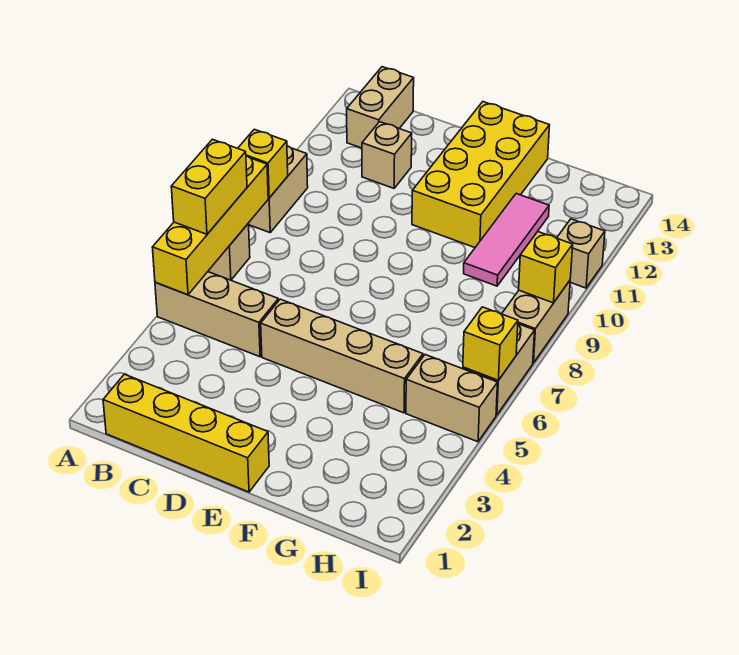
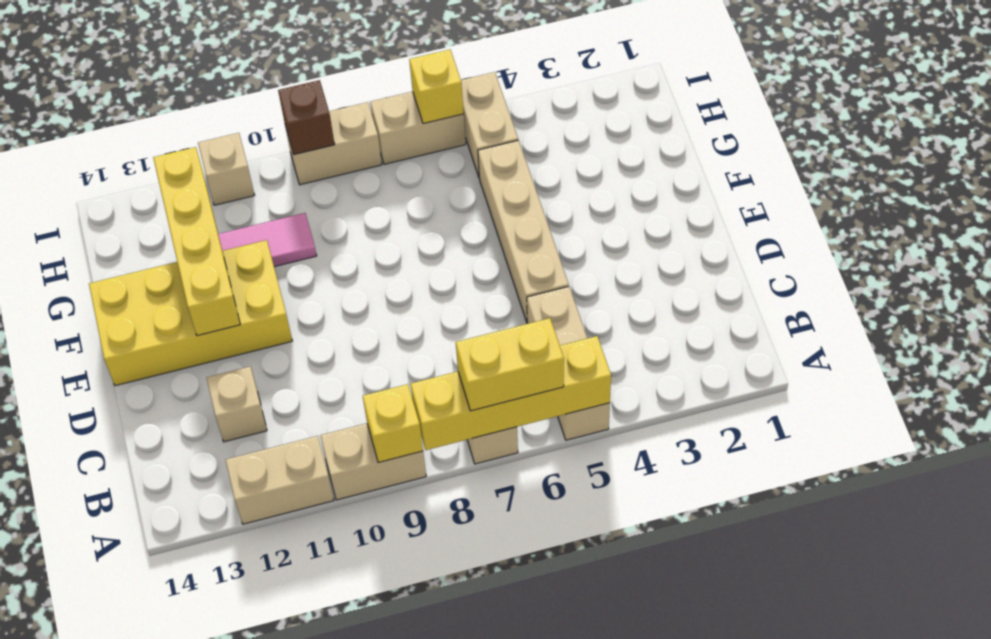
yellow 1x4 brick [103,374,269,492] -> yellow 1x4 brick moved to [153,147,240,336]
tan 1x2 brick [347,67,414,148] -> tan 1x2 brick moved to [226,436,334,524]
yellow 1x1 brick [519,232,573,303] -> brown 1x1 brick [278,80,335,155]

